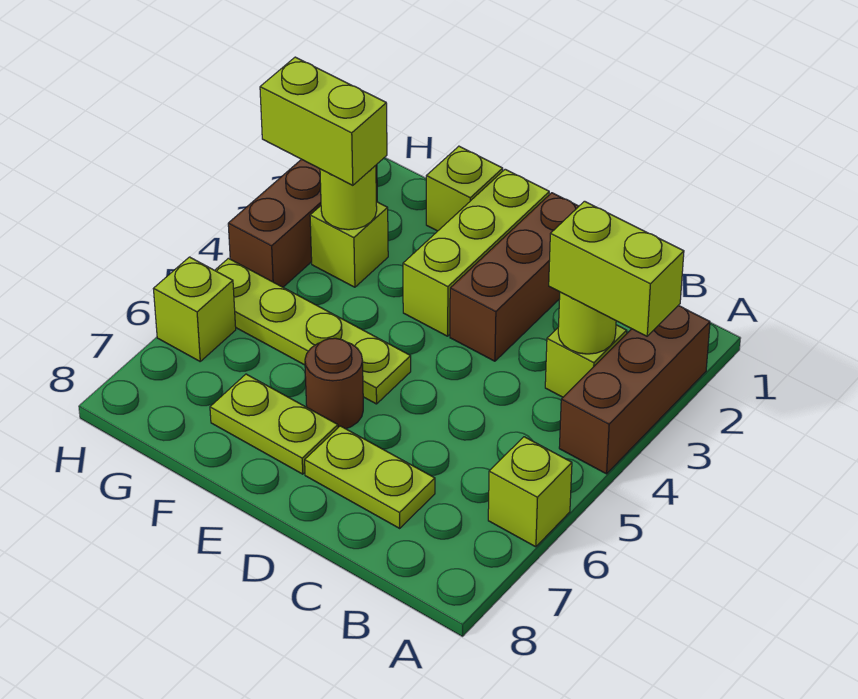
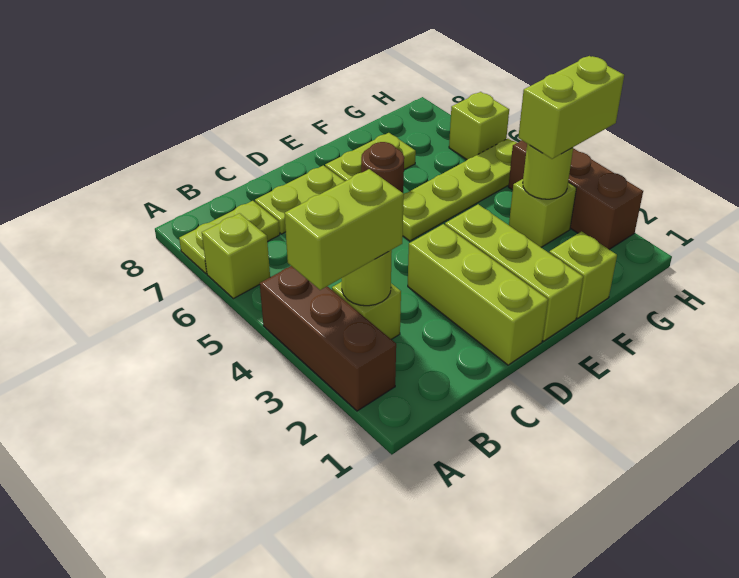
none -> lime 1x2 plate [179,201,280,274]
brown 1x3 brick [450,193,579,361] -> lime 1x3 brick [408,224,548,365]

